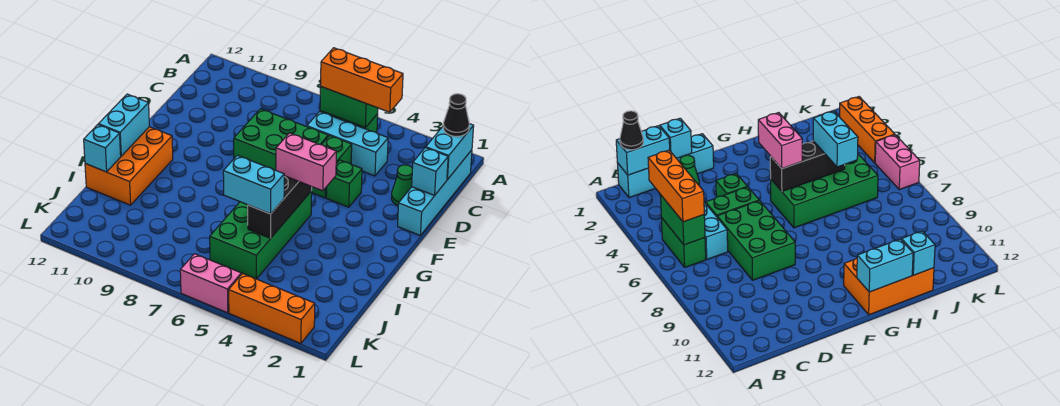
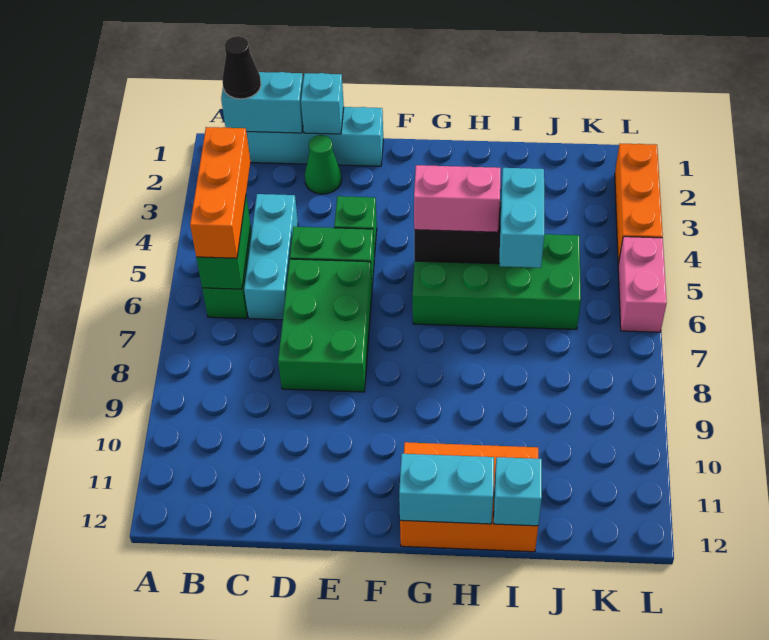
pink 1x2 brick [276,133,336,191] -> pink 1x2 brick turned to [414,165,501,232]

